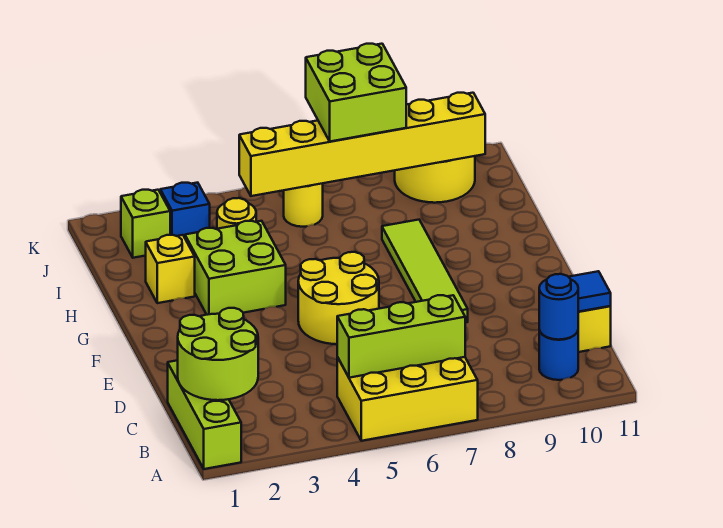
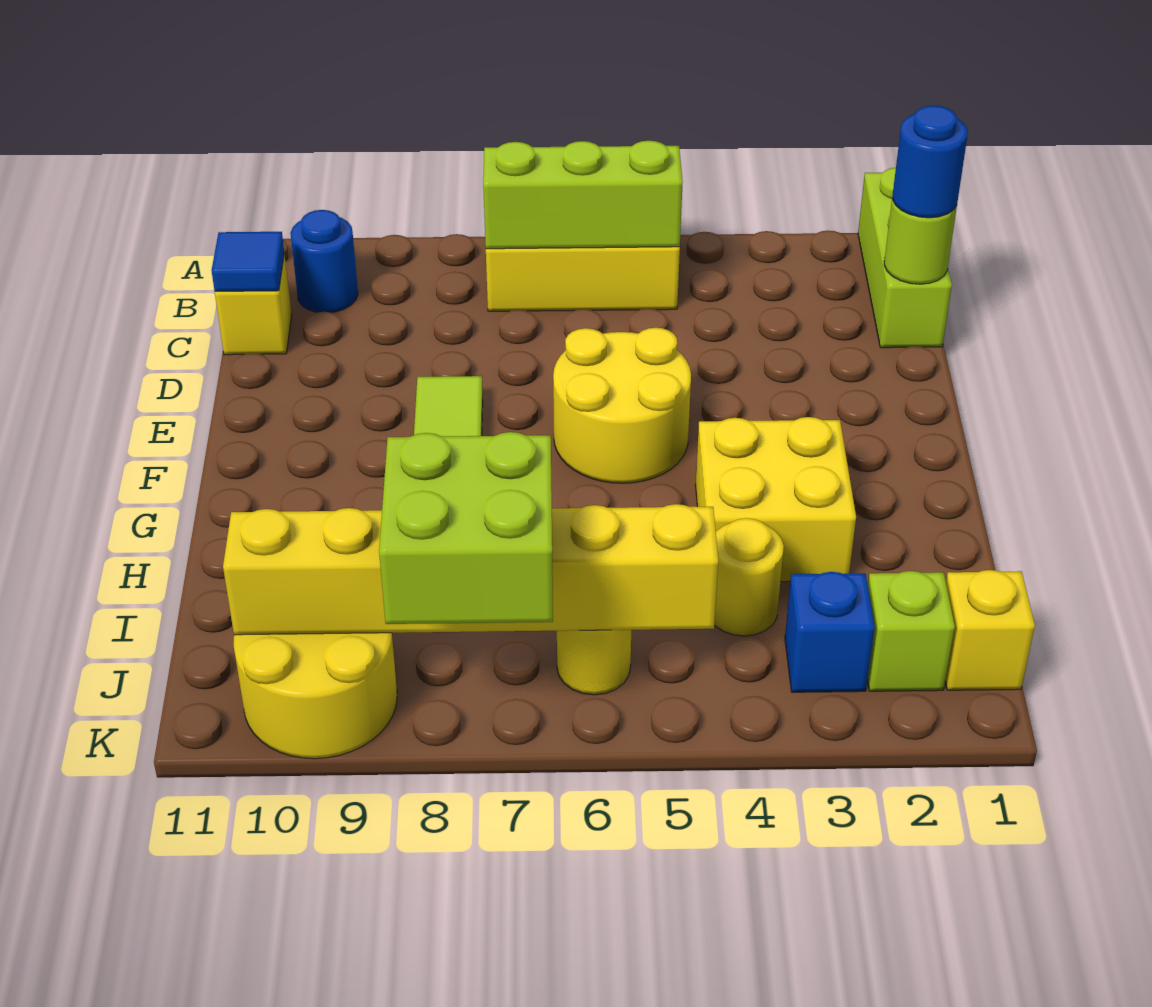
lime 2x2 round brick [178,308,258,400] -> lime 1x1 round brick [884,196,957,284]
blue 1x1 round brick [539,274,578,340] -> blue 1x1 round brick moved to [892,106,968,218]
lime 2x2 brick [185,221,286,315] -> yellow 2x2 brick [696,417,856,582]
yellow 1x1 brick [146,235,195,303] -> yellow 1x1 brick moved to [945,570,1035,690]

